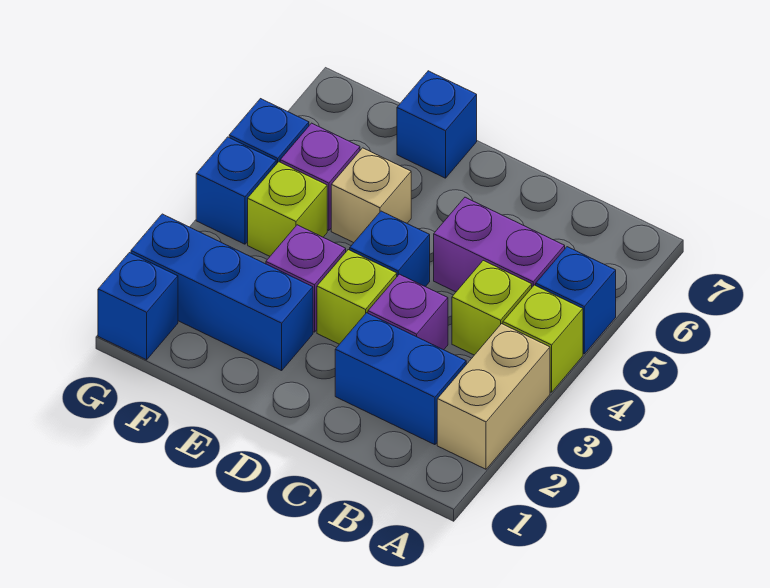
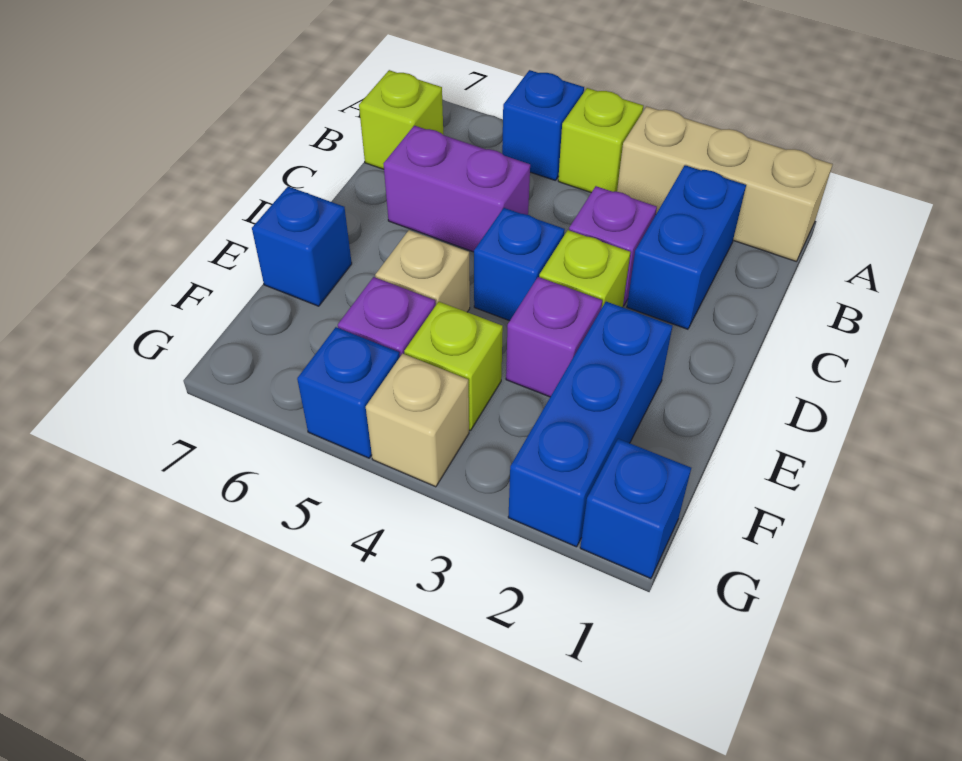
tan 1x2 brick [437,324,550,469] -> tan 1x3 brick [617,106,833,261]
lime 1x1 brick [452,261,532,355] -> lime 1x1 brick moved to [359,70,443,169]
purple 1x2 brick [434,197,565,292] -> purple 1x2 brick turned to [383,126,530,252]
blue 1x1 brick [196,137,276,244] -> tan 1x1 brick [366,354,469,487]

